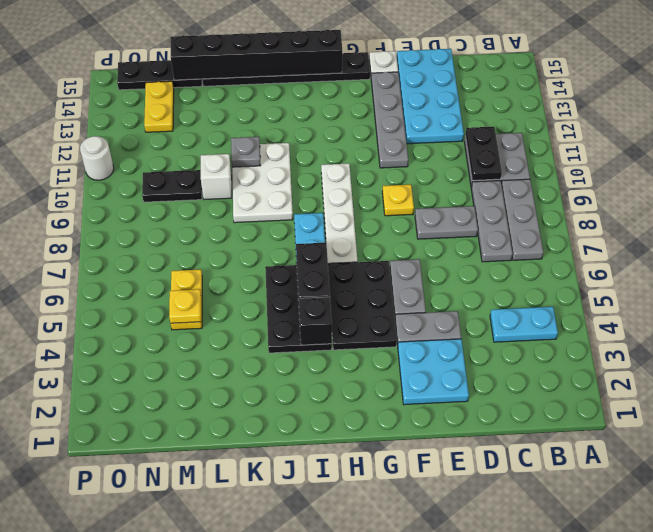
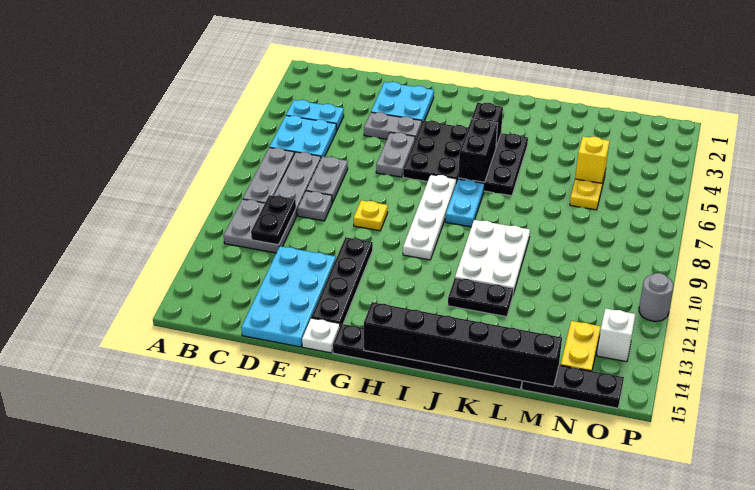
none -> cyan 2x2 plate [270,116,336,157]
grey 1x2 plate [415,206,478,239] -> grey 1x2 plate turned to [306,156,348,203]
grey 1x4 plate [371,72,408,168] -> black 1x4 plate [311,237,373,325]
grey 1x1 plate [231,137,260,167] -> grey 1x1 plate moved to [298,191,332,221]
white 1x1 brick [201,154,232,200] -> white 1x1 brick moved to [597,308,636,362]
yellow 1x1 plate [169,289,201,323] -> yellow 1x1 brick [575,136,609,183]
black 1x2 plate [142,170,202,202] -> black 1x2 plate moved to [448,278,513,317]
white 1x1 round brick [80,136,114,180] -> grey 1x1 round brick [639,273,673,321]

